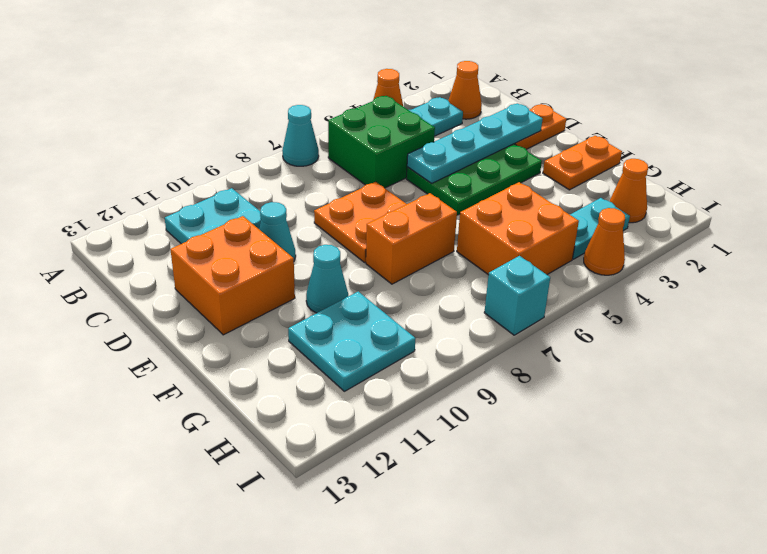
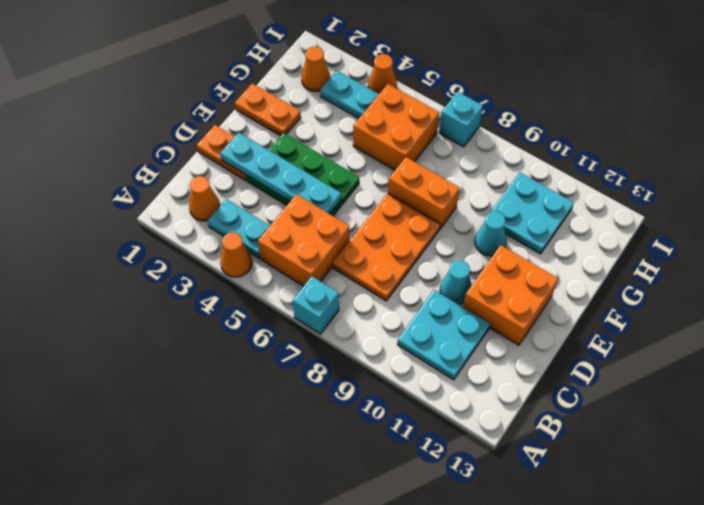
cyan 1x1 cone [282,105,319,166] -> cyan 1x1 brick [293,276,339,334]
green 2x2 brick [328,96,435,188] -> orange 2x2 brick [258,194,349,286]
orange 2x2 plate [314,182,406,262] -> orange 2x3 plate [333,193,440,301]

